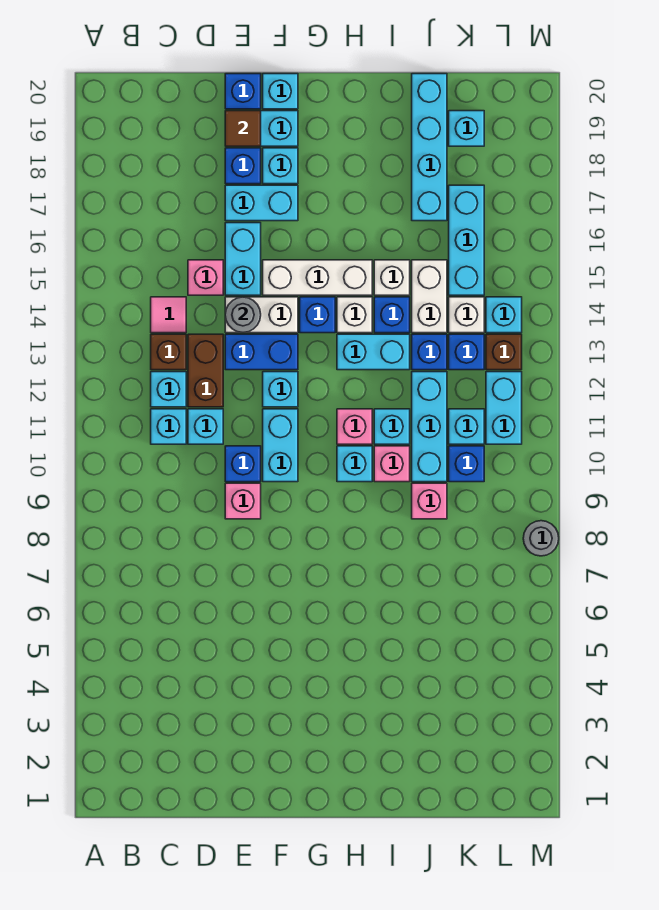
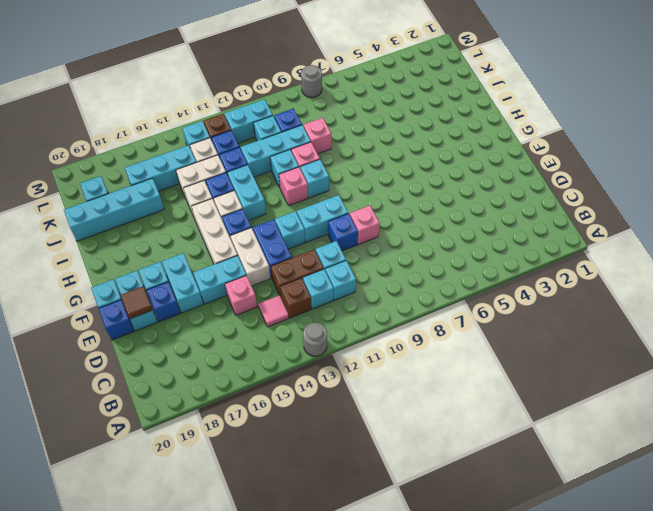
grey 1x1 round brick [225,297,261,333] -> grey 1x1 round brick moved to [303,323,327,356]

